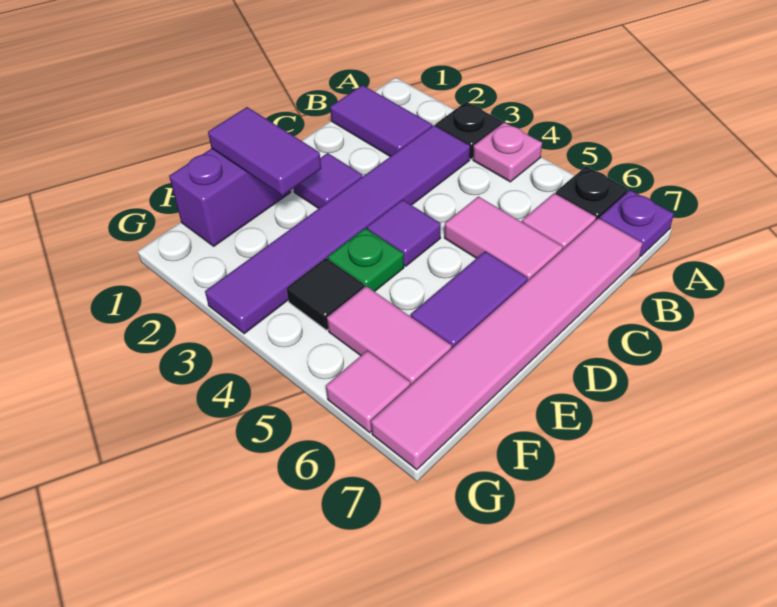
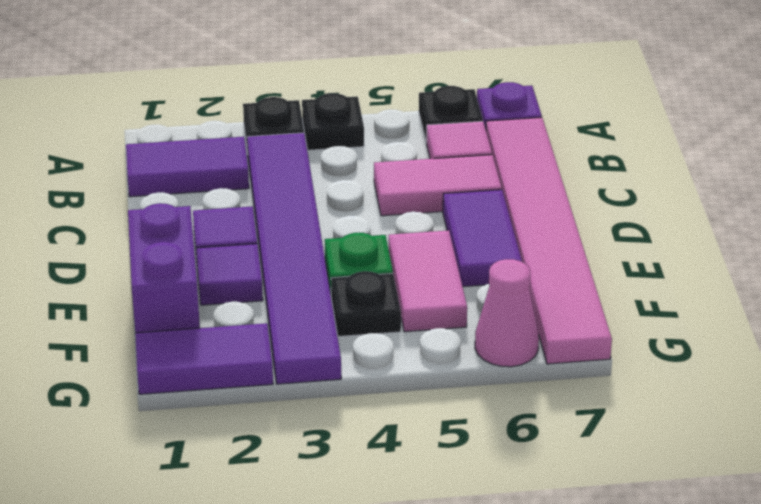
pink 1x1 plate [473,122,542,182] -> black 1x1 plate [302,93,364,150]
purple 1x1 tile [367,200,441,266] -> purple 1x1 tile moved to [196,244,263,305]
purple 1x2 tile [208,107,321,196] -> purple 1x2 tile moved to [135,323,273,394]
black 1x1 tile [287,258,364,330] -> black 1x1 plate [331,271,401,337]
pink 1x2 tile [327,286,452,385] -> pink 1x2 tile turned to [389,230,467,332]
pink 1x1 tile [326,351,410,433] -> pink 1x1 cone [475,259,539,367]

